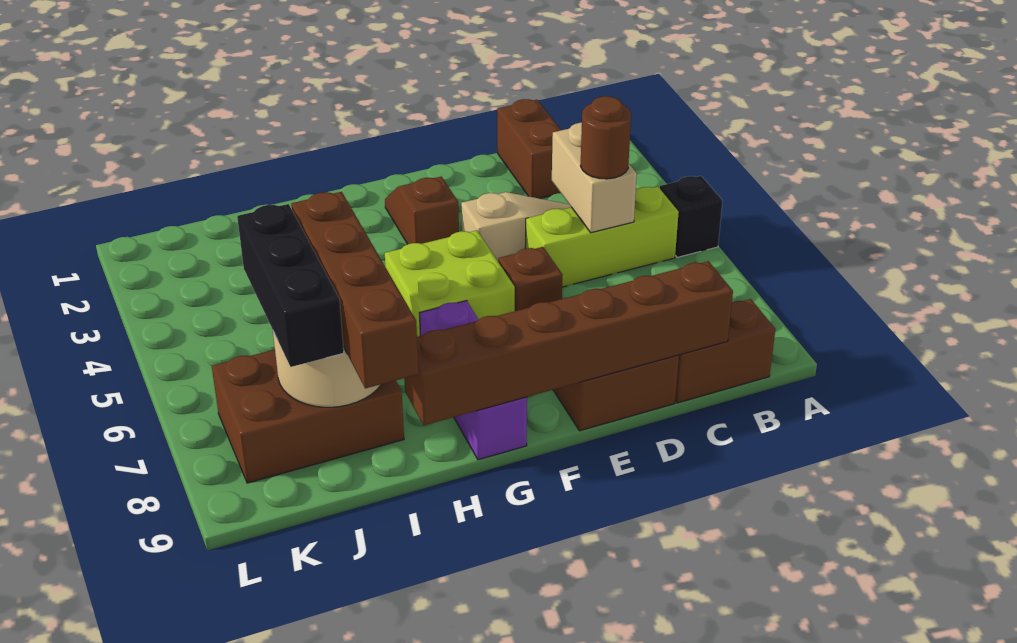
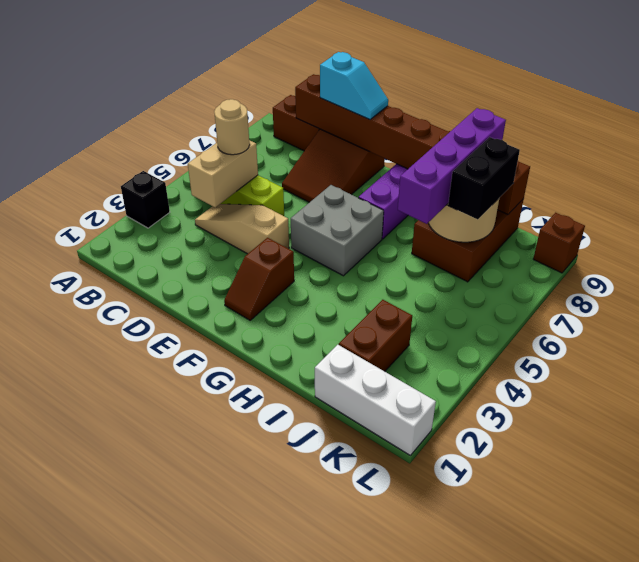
black 1x1 brick [660,176,722,257] -> black 1x1 brick moved to [121,171,170,228]
brown 1x2 brick [497,99,561,199] -> brown 1x2 brick moved to [339,300,412,371]
brown 1x1 round brick [581,96,631,179] -> tan 1x1 round brick [214,99,250,155]
brown 1x6 brick [404,261,733,425] -> brown 1x8 brick [295,74,530,214]
none -> cyan 1x2 slope [320,52,388,119]
brown 1x1 brick [498,247,563,311] -> brown 1x1 brick moved to [533,213,585,273]
lime 2x2 brick [385,230,515,337] -> grey 2x2 brick [291,185,384,276]
brown 1x4 brick [291,192,419,388] -> purple 1x4 brick [398,108,506,224]
brown 2x3 brick [212,350,404,483] -> brown 2x3 brick turned to [412,199,524,282]
none -> white 1x3 brick [315,345,436,455]
black 1x3 brick [237,204,344,367] -> black 1x2 brick [448,137,520,219]

